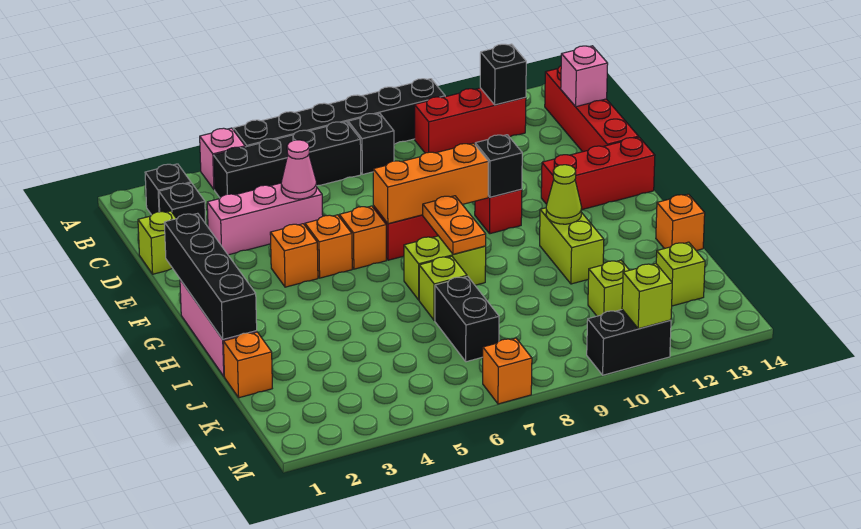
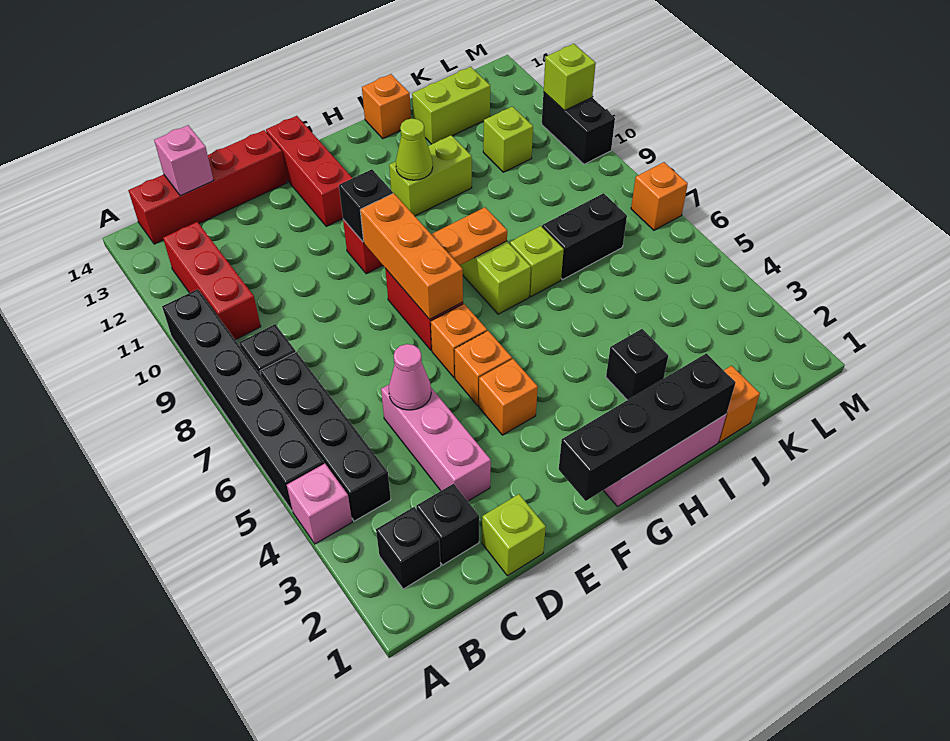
black 1x1 brick [480,44,526,105] -> black 1x1 brick moved to [606,329,668,400]
lime 1x1 brick [656,242,705,306] -> lime 1x2 brick [412,67,490,144]

